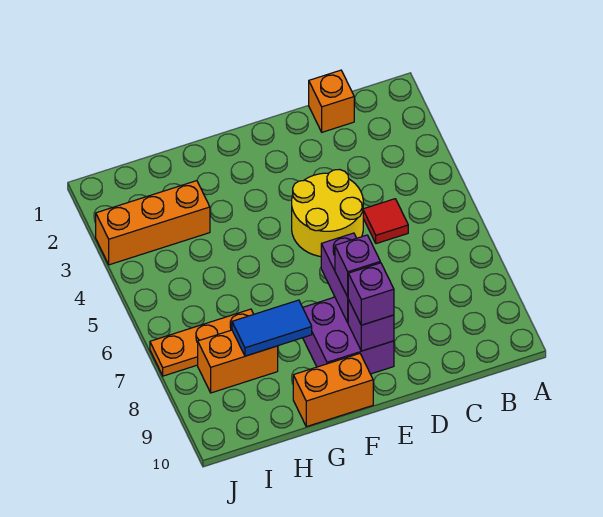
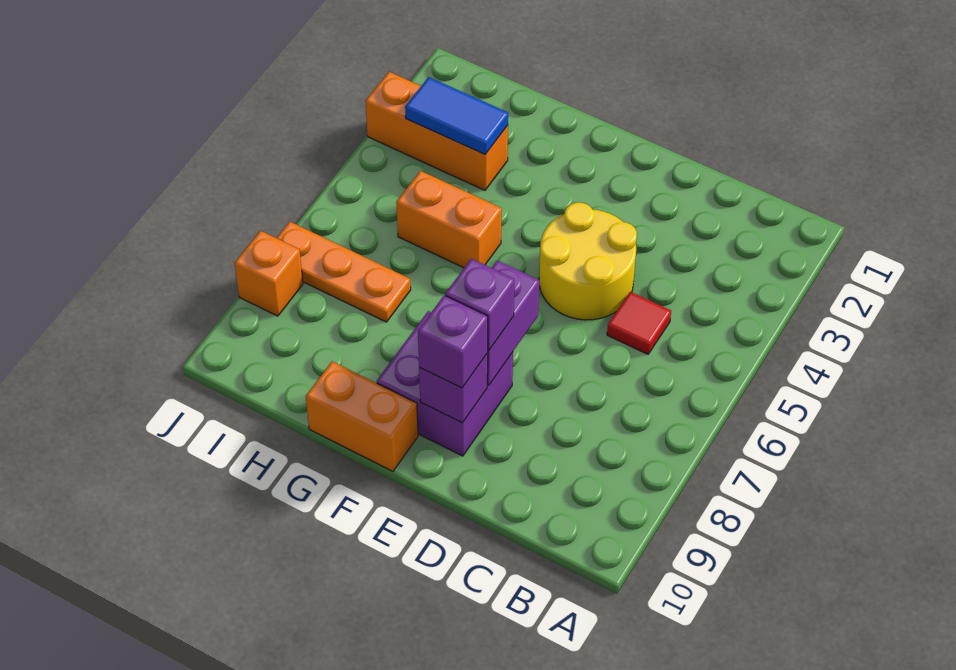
orange 1x1 brick [309,70,354,132] -> orange 1x1 brick moved to [235,231,303,316]
blue 1x2 tile [232,300,312,356] -> blue 1x2 tile moved to [405,77,508,154]
orange 1x2 brick [198,330,278,393] -> orange 1x2 brick moved to [396,171,502,268]

